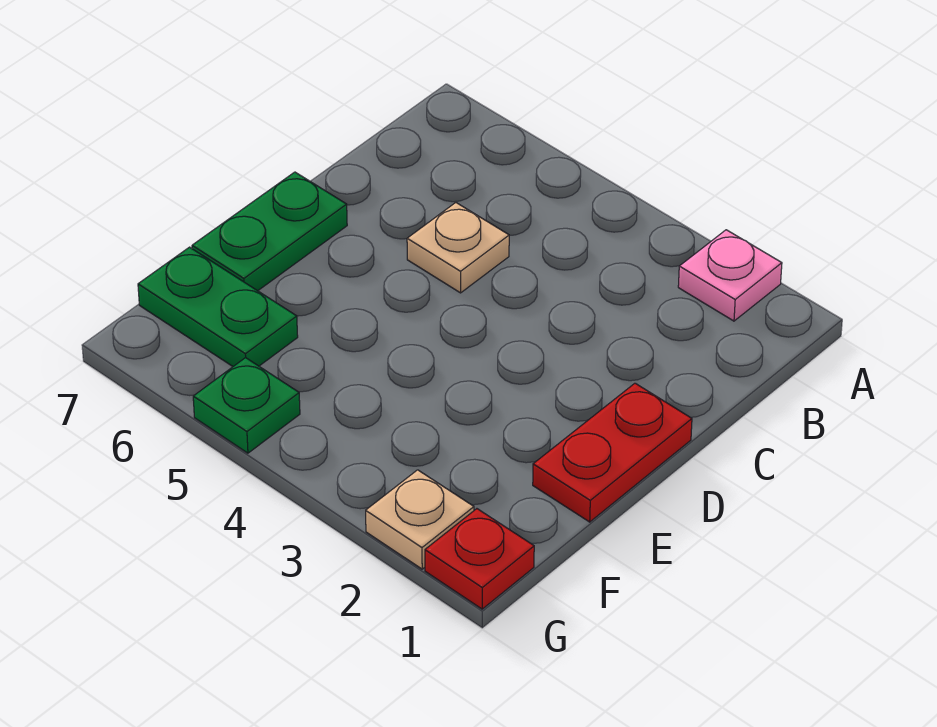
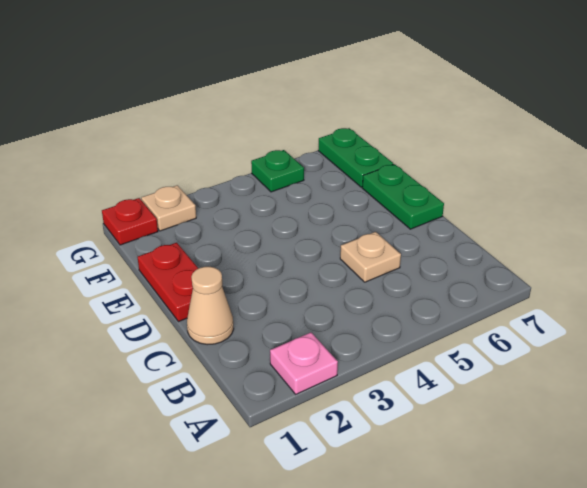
none -> tan 1x1 cone [187,267,234,345]
green 1x2 plate [138,247,298,366] -> green 1x2 plate turned to [318,128,393,187]

